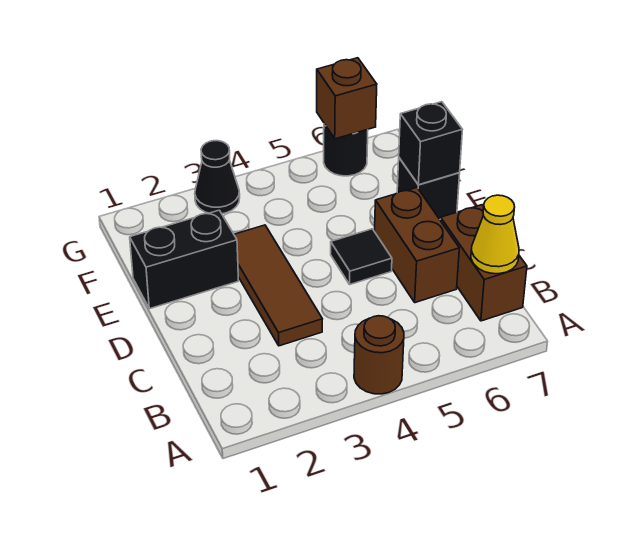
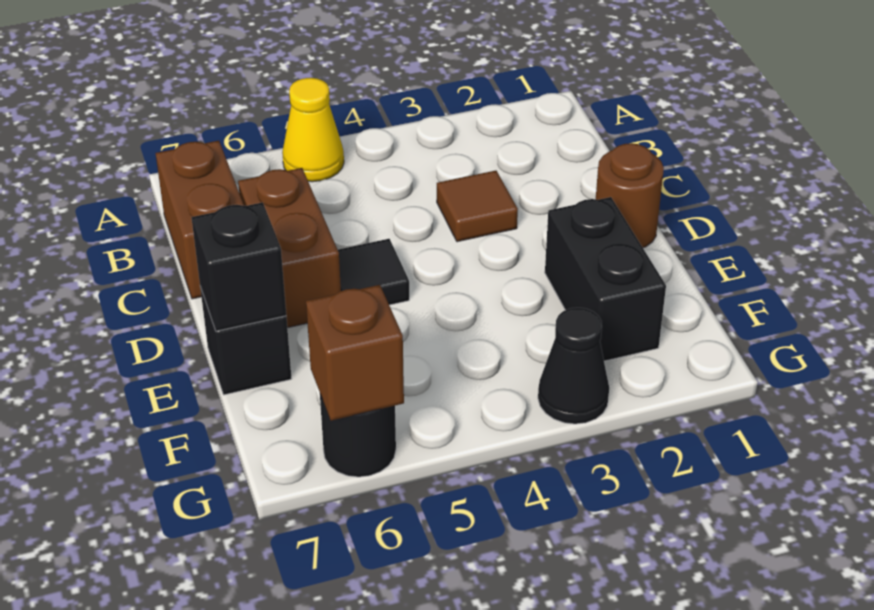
brown 1x1 round brick [354,316,404,394] -> brown 1x1 round brick moved to [596,143,664,248]
yellow 1x1 cone [471,195,519,274] -> yellow 1x1 cone moved to [282,78,344,182]
brown 1x3 tile [234,225,322,346] -> brown 1x1 tile [437,171,518,242]
black 1x2 brick [130,210,238,309] -> black 1x2 brick turned to [545,197,666,361]

